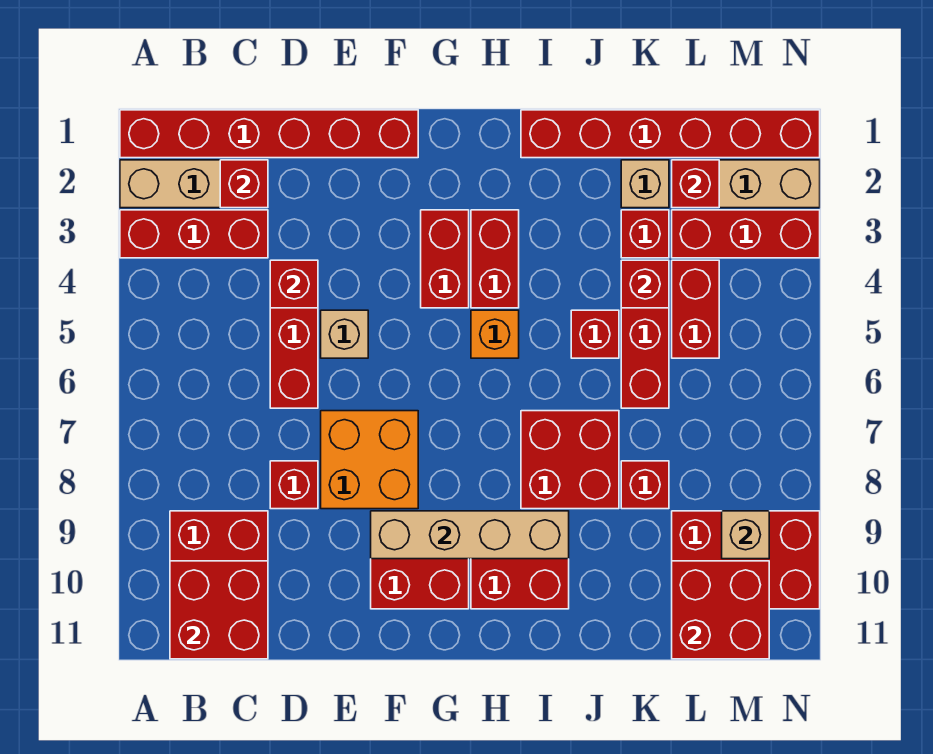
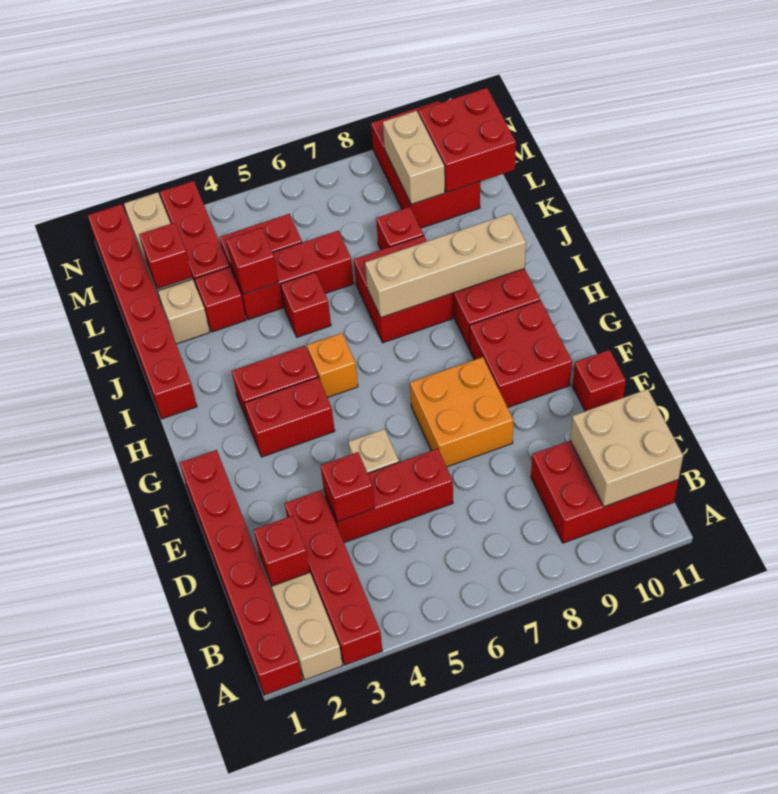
red 1x3 brick [120,210,268,258] -> red 1x4 brick [285,490,382,665]
red 2x2 brick [170,561,268,659] -> tan 2x2 brick [570,389,683,507]
red 1x1 brick [270,461,318,509] -> red 1x1 brick moved to [572,350,626,411]
tan 1x4 brick [371,511,569,559] -> tan 1x4 brick turned to [365,213,526,318]
tan 1x1 brick [722,511,769,559] -> tan 1x2 brick [383,111,445,204]

